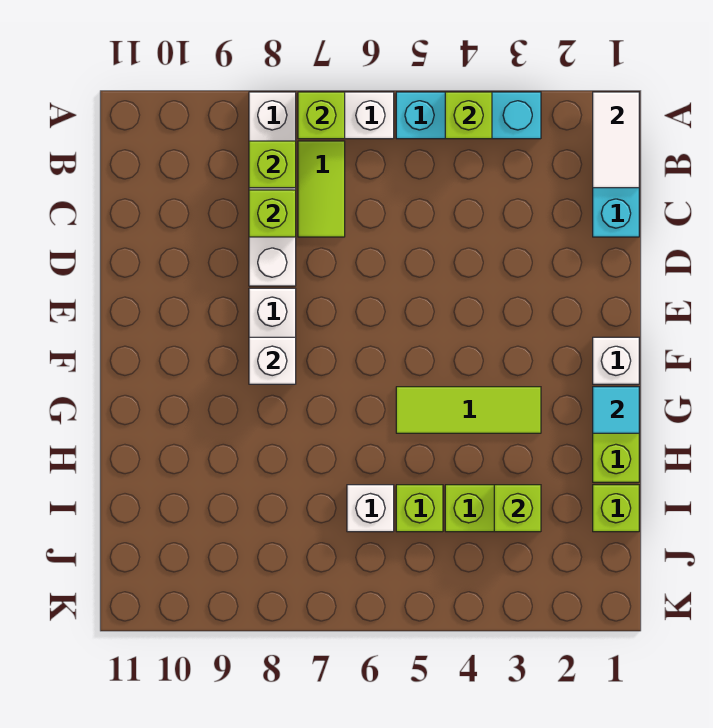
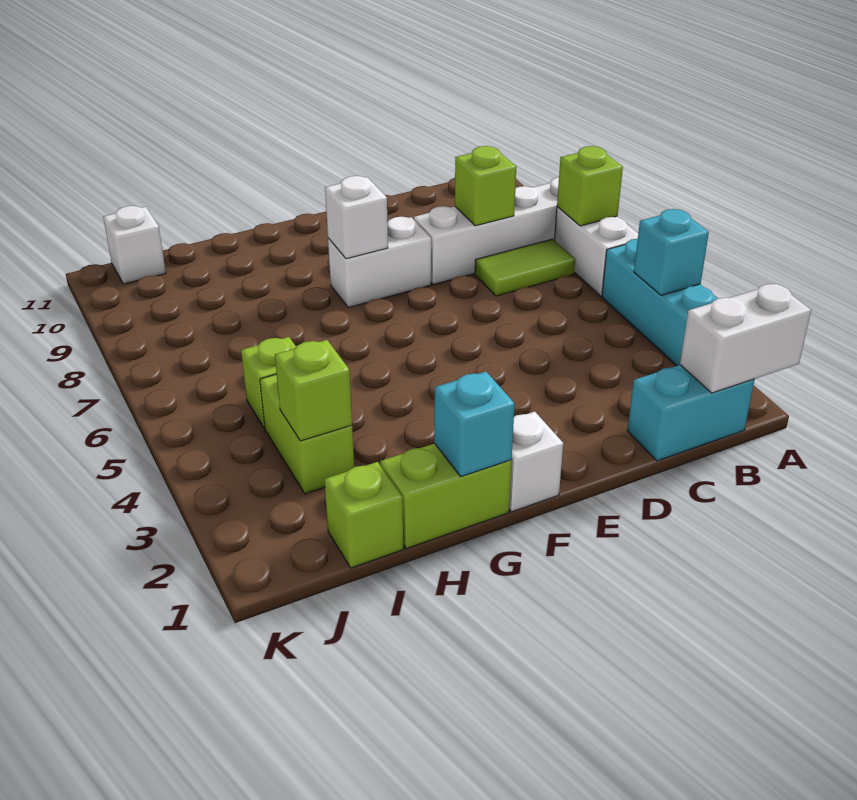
white 1x2 tile [593,92,639,188] -> white 1x2 brick [680,284,811,393]
lime 1x1 brick [445,92,492,139] -> cyan 1x1 brick [634,209,709,295]
lime 1x1 brick [249,141,296,188] -> none
cyan 1x1 tile [593,387,639,433] -> cyan 1x1 brick [434,372,515,476]
lime 1x3 tile [396,387,541,433] -> none
white 1x1 brick [347,485,394,532] -> white 1x1 brick moved to [103,206,166,284]

